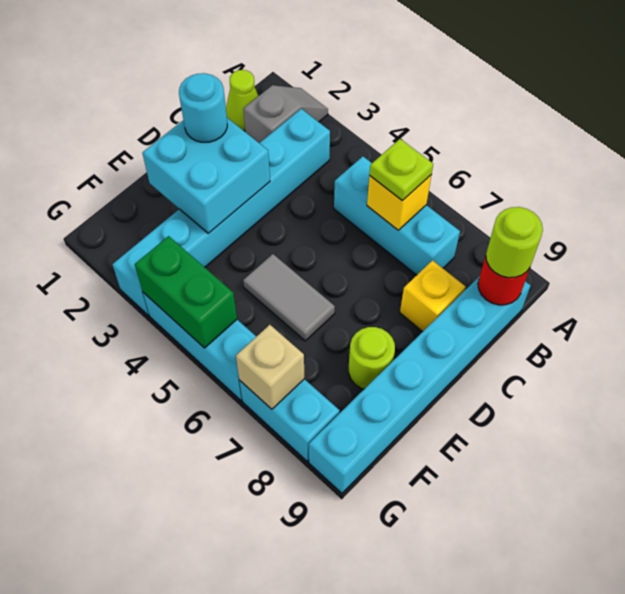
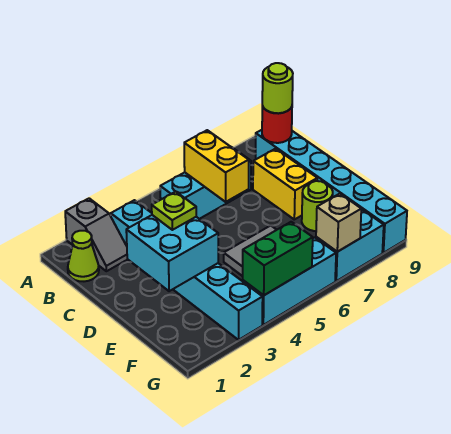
grey 1x2 slope [243,85,328,143] -> grey 1x2 slope turned to [65,198,127,271]
yellow 1x1 brick [367,175,431,230] -> yellow 1x2 brick [184,130,249,202]
lime 1x1 plate [369,139,433,201] -> lime 1x1 plate moved to [152,192,196,230]
yellow 1x1 brick [400,261,466,332] -> yellow 1x2 brick [253,149,317,219]
cyan 1x1 round brick [179,73,227,142] -> none

